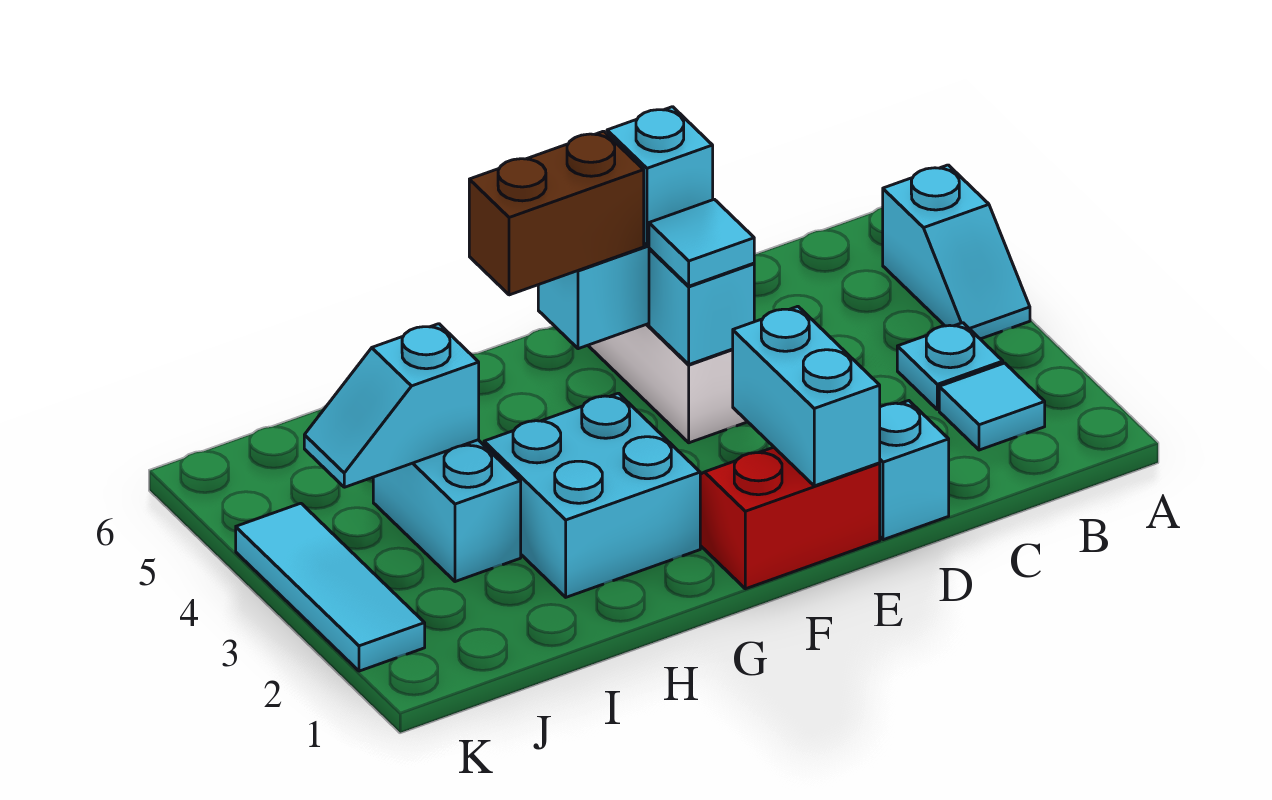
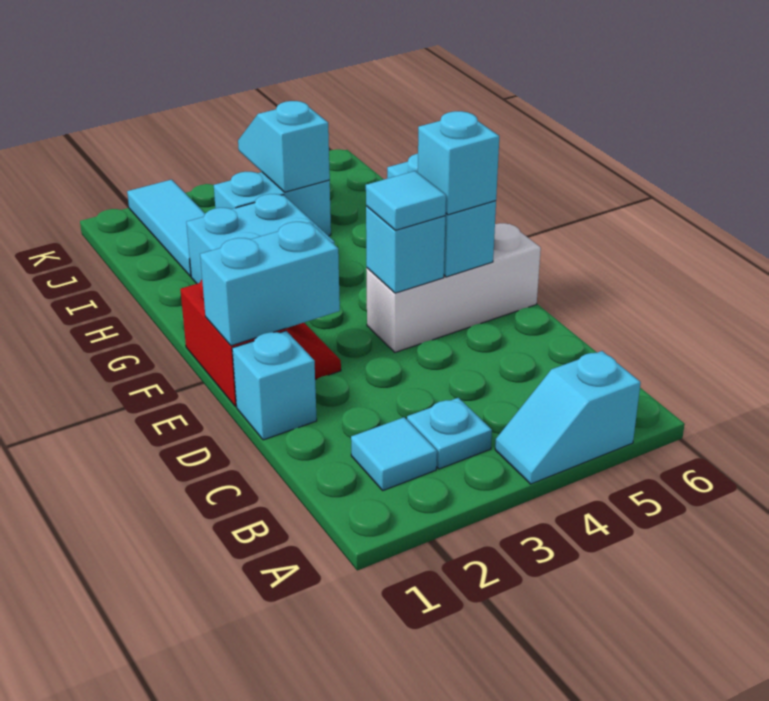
brown 1x2 brick [469,131,644,295] -> none
cyan 1x3 tile [236,503,425,671] -> cyan 1x3 tile turned to [127,180,205,276]

